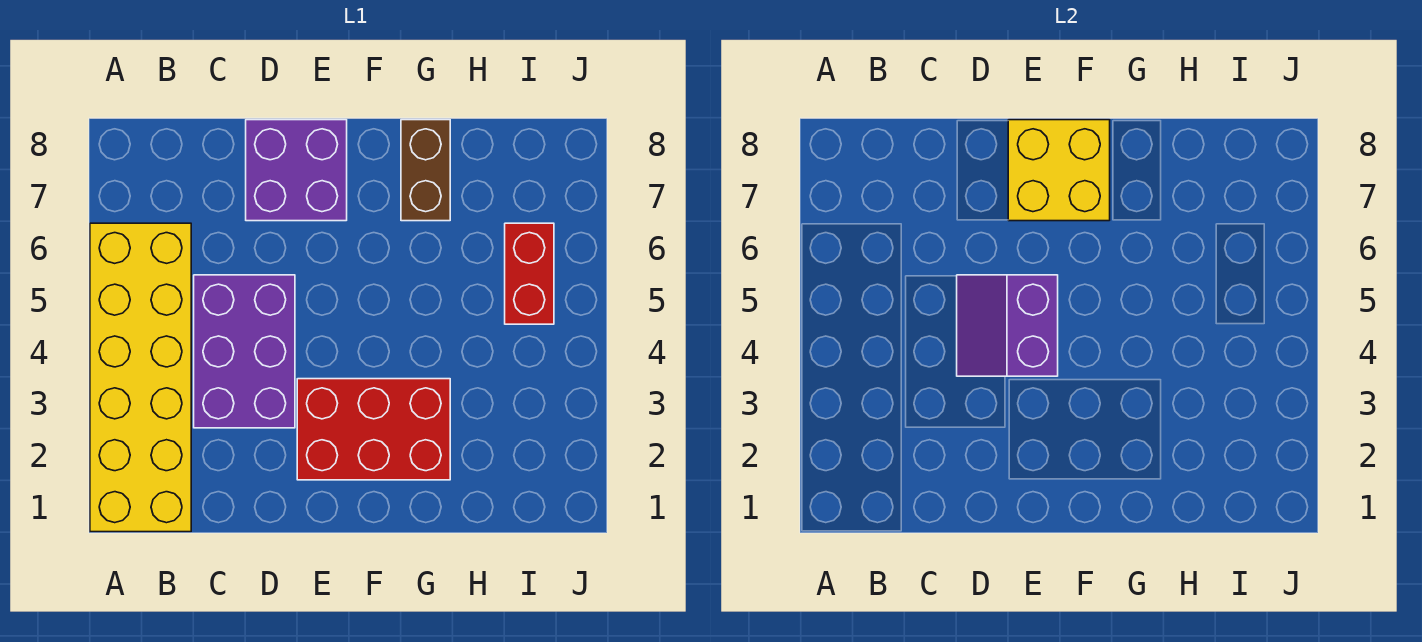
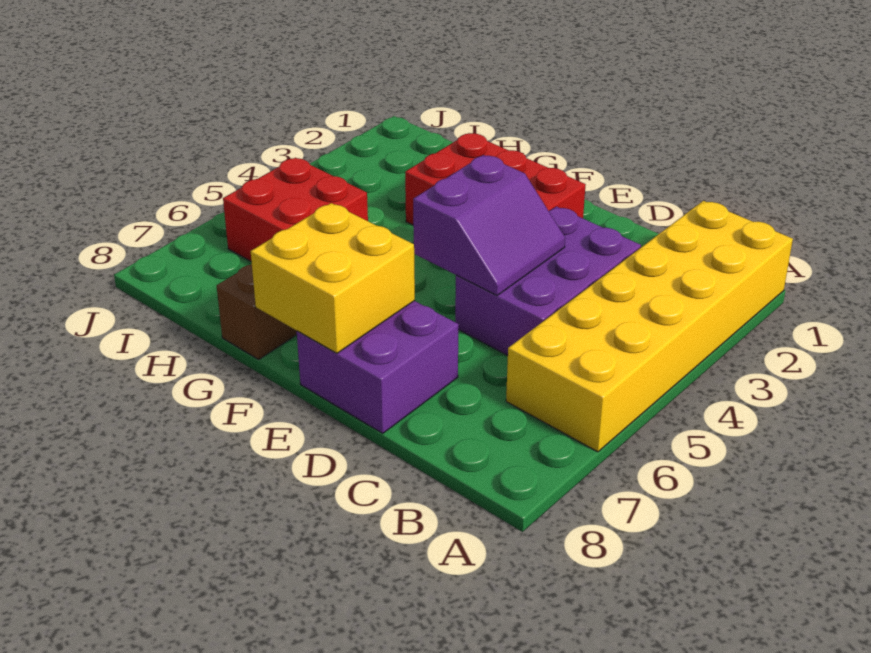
red 1x2 brick [505,223,554,324] -> red 2x2 brick [223,158,368,261]

